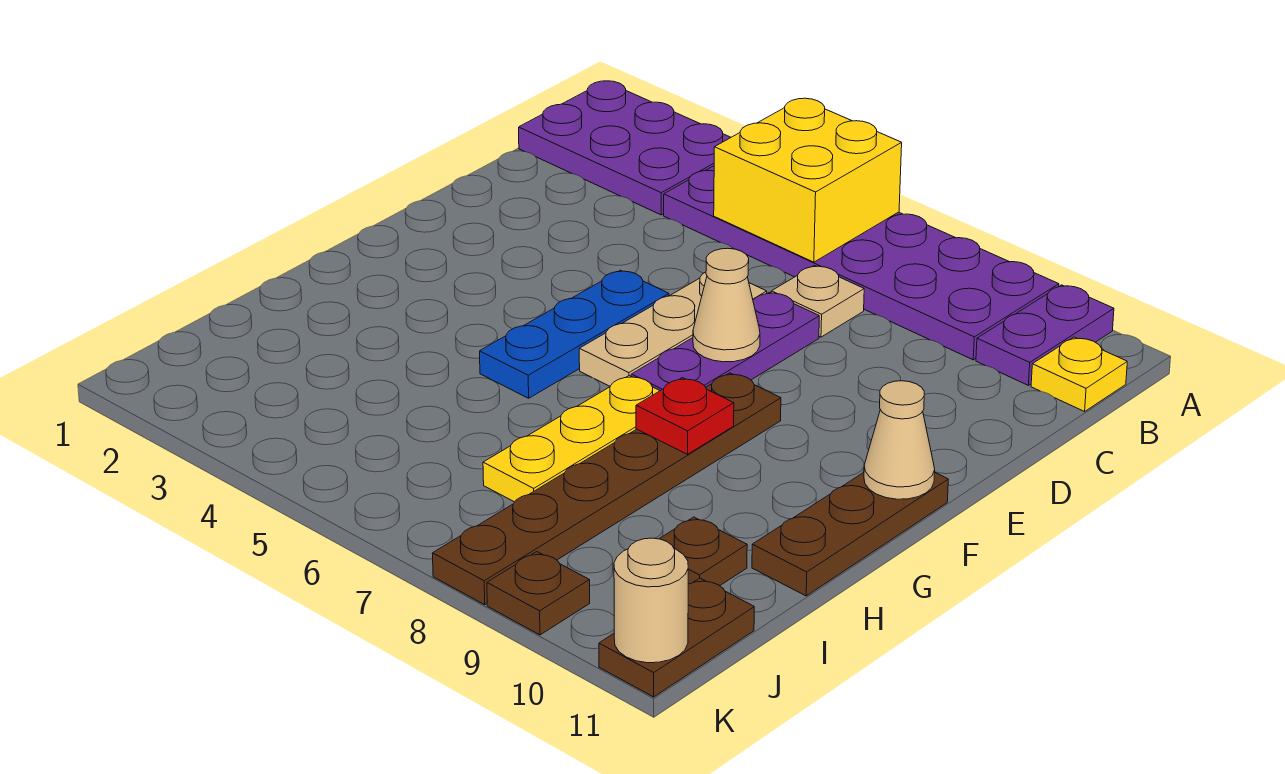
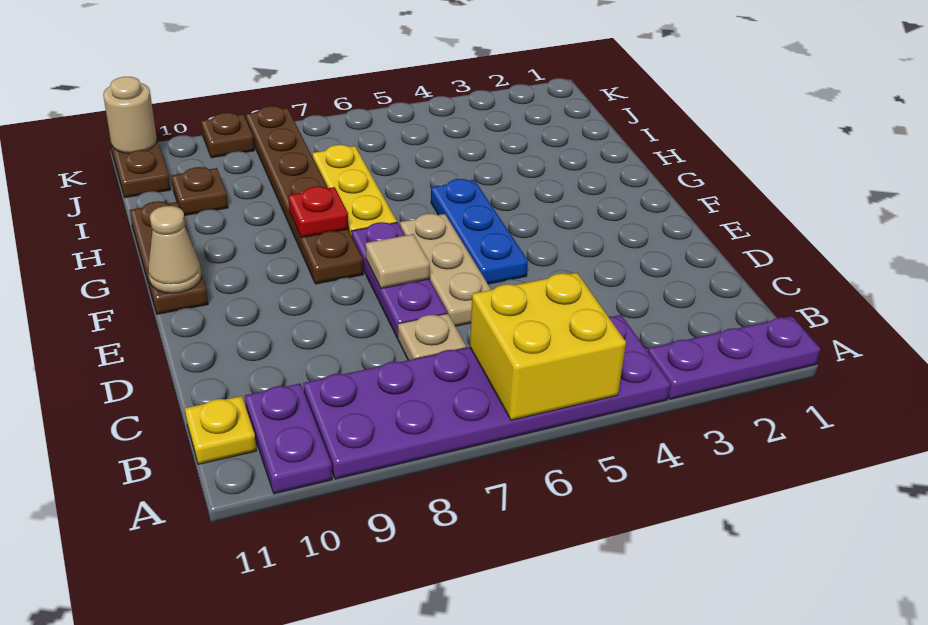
purple 2x3 plate [519,81,731,215] -> purple 1x3 plate [648,316,821,399]
tan 1x1 cone [693,248,760,362] -> tan 1x1 tile [366,234,430,289]

